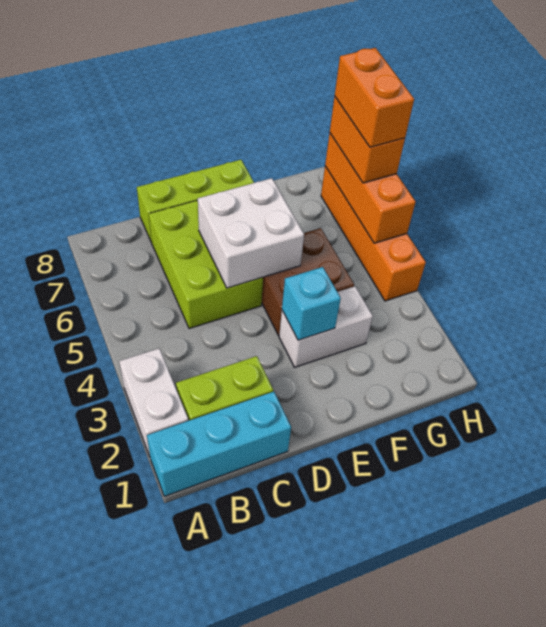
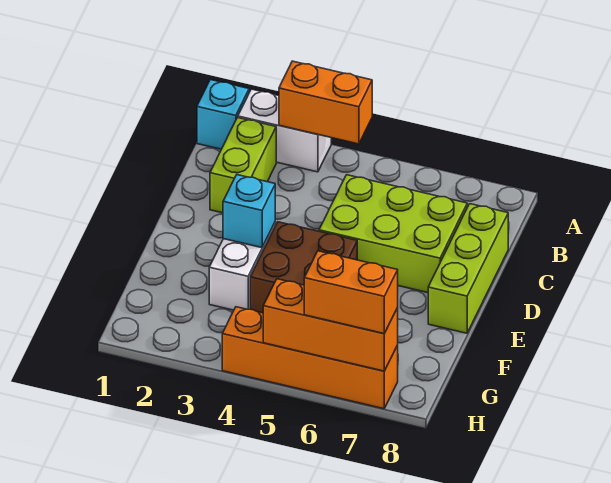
cyan 1x3 brick [147,392,291,496] -> cyan 1x1 brick [197,80,249,149]
white 2x2 brick [198,178,304,288] -> none
orange 1x2 brick [335,48,414,147] -> orange 1x2 brick moved to [279,61,372,144]

